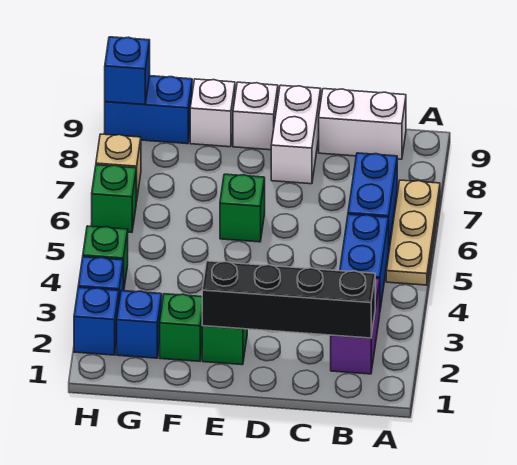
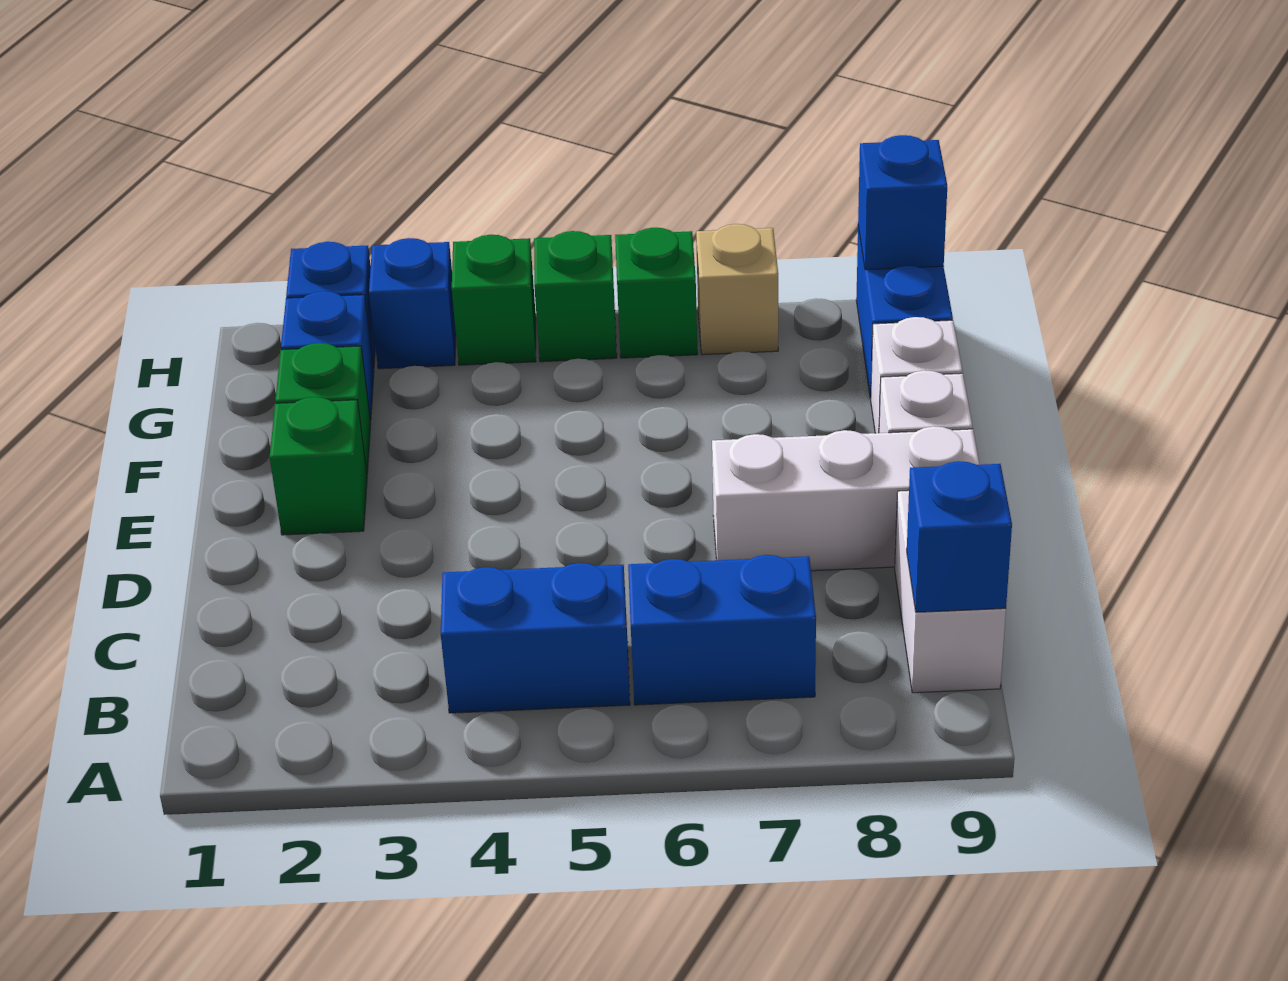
tan 1x3 plate [386,180,440,285] -> none
purple 1x2 brick [331,278,380,374] -> none
black 1x4 brick [202,261,375,338] -> none
none -> blue 1x1 brick [907,461,1012,612]
white 1x2 brick [271,85,321,184] -> white 1x3 brick [712,426,980,571]
green 1x1 brick [220,174,265,242] -> green 1x1 brick moved to [534,231,617,362]

